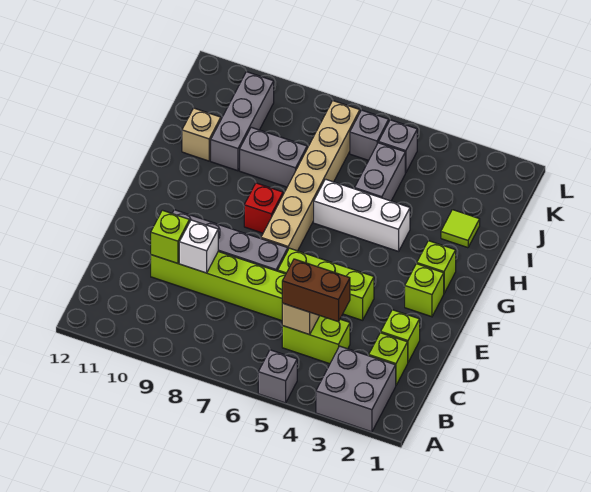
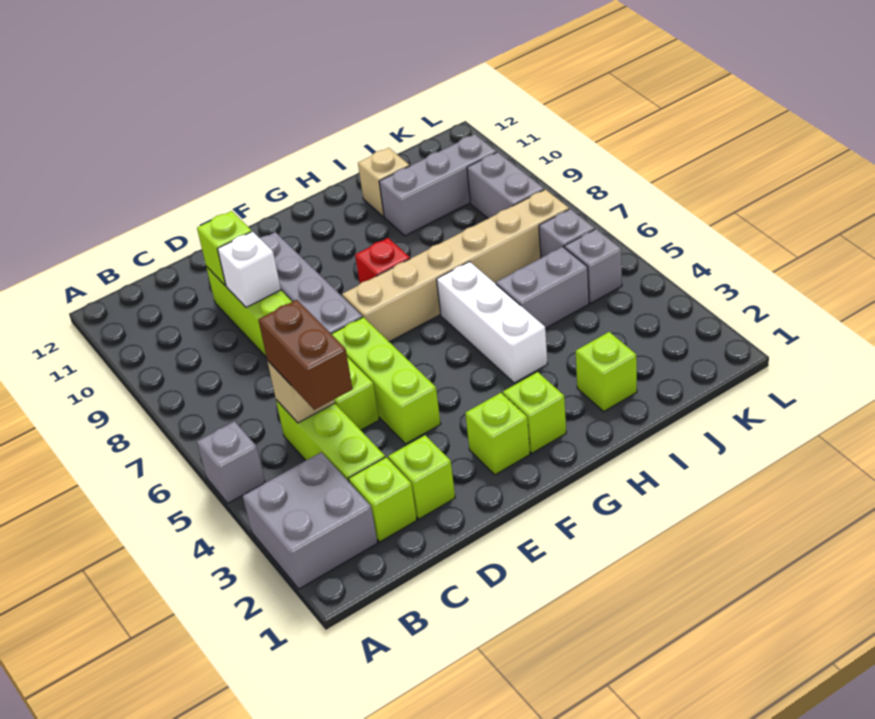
lime 1x2 brick [282,316,350,364] -> lime 1x3 brick [276,400,385,482]
lime 1x1 tile [441,210,480,248] -> lime 1x1 brick [576,332,637,411]
grey 1x2 brick [240,127,307,187] -> grey 1x2 brick moved to [467,152,544,219]

